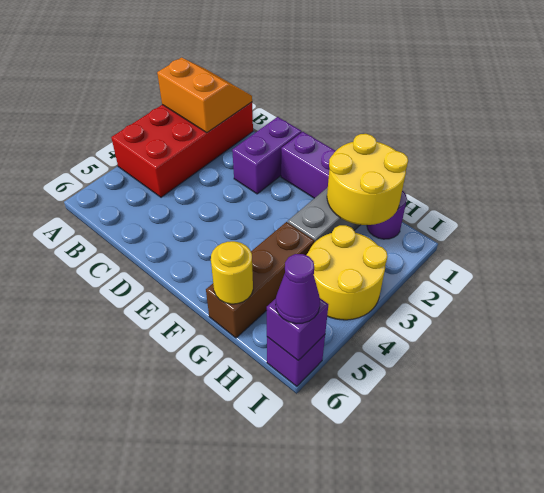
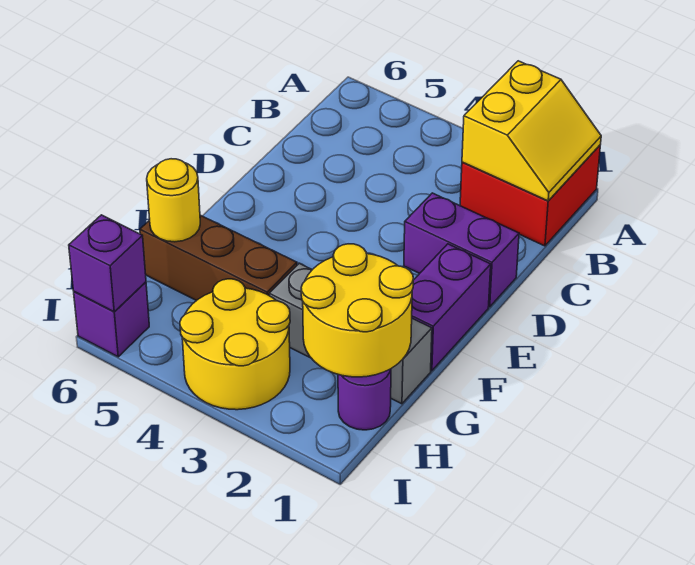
red 2x4 brick [111,102,253,197] -> red 2x2 brick [460,145,600,246]
orange 2x2 slope [157,58,252,132] -> yellow 2x2 slope [462,61,601,201]
purple 1x1 cone [276,254,320,324] -> none

